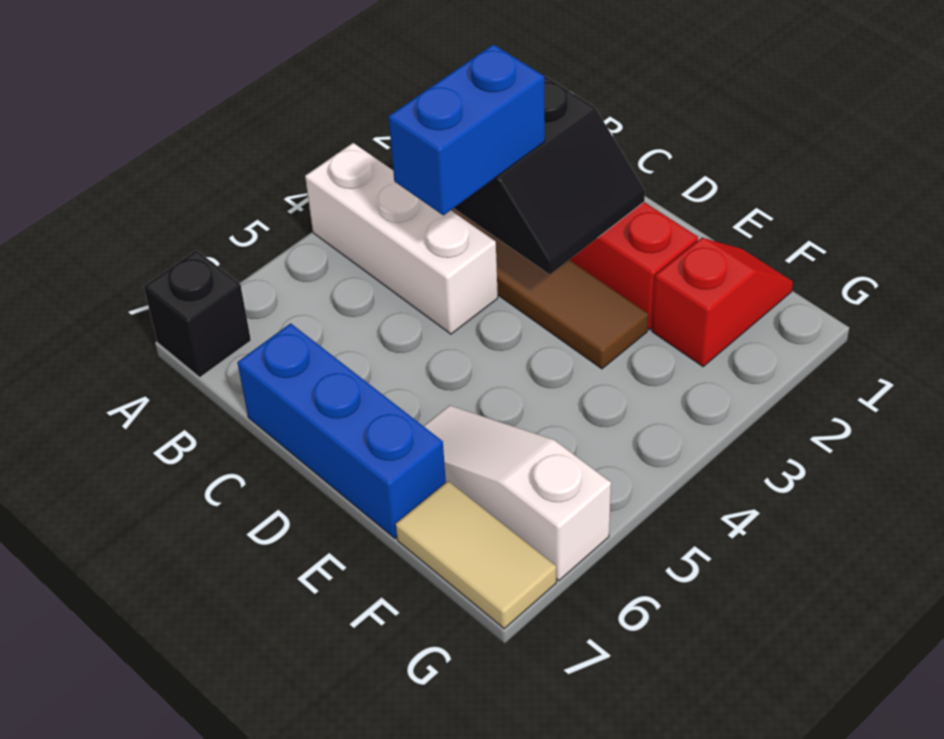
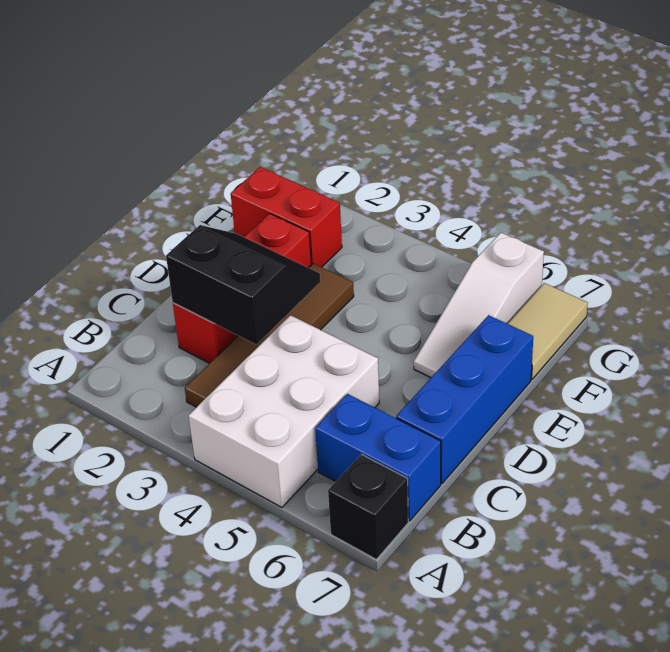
white 1x3 brick [305,143,498,334] -> white 2x3 brick [188,315,379,507]
blue 1x2 brick [388,44,545,215] -> blue 1x2 brick moved to [315,394,441,521]
red 1x2 slope [652,238,793,367] -> red 1x2 brick [231,167,342,267]

